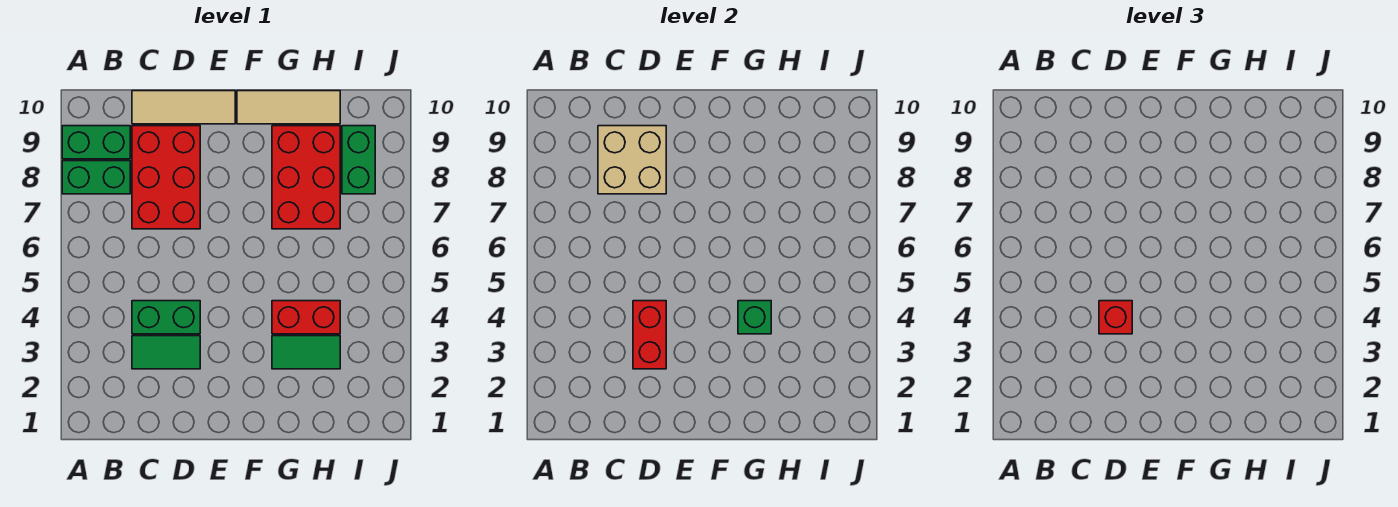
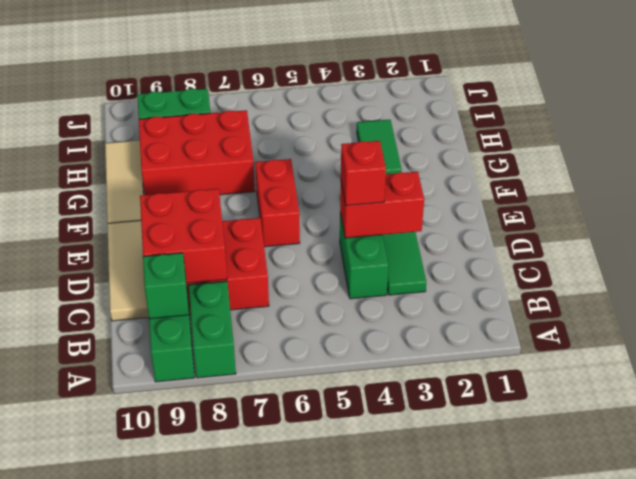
tan 2x2 brick [598,126,666,194] -> red 2x2 brick [140,189,227,283]
red 1x2 brick [272,301,340,334] -> red 1x2 brick moved to [255,159,300,247]
green 1x1 brick [738,301,771,334] -> green 1x1 brick moved to [143,253,189,319]

